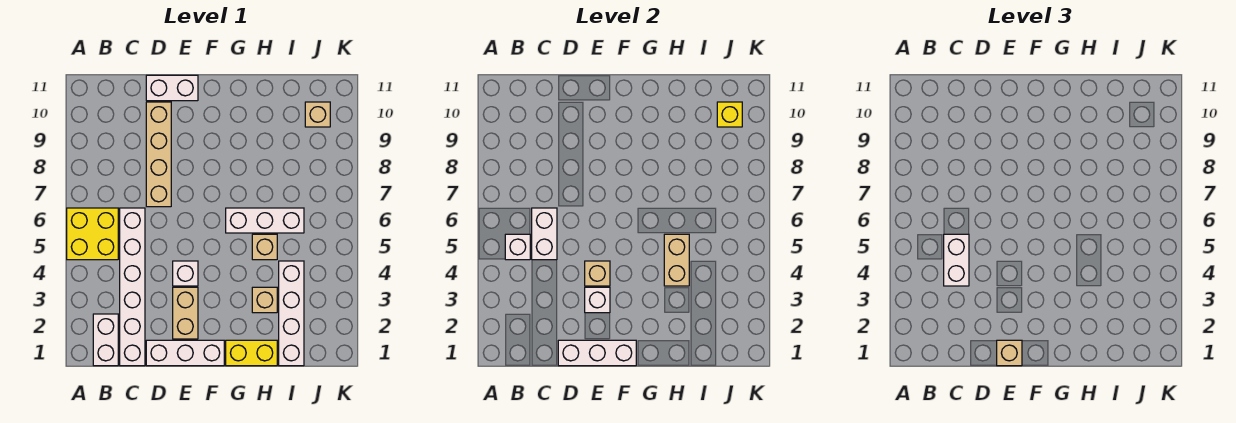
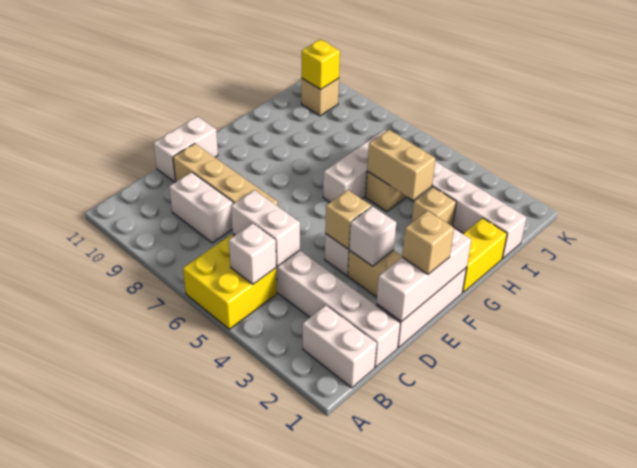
white 1x2 brick [944,234,969,286] -> white 1x2 brick moved to [169,172,233,243]

